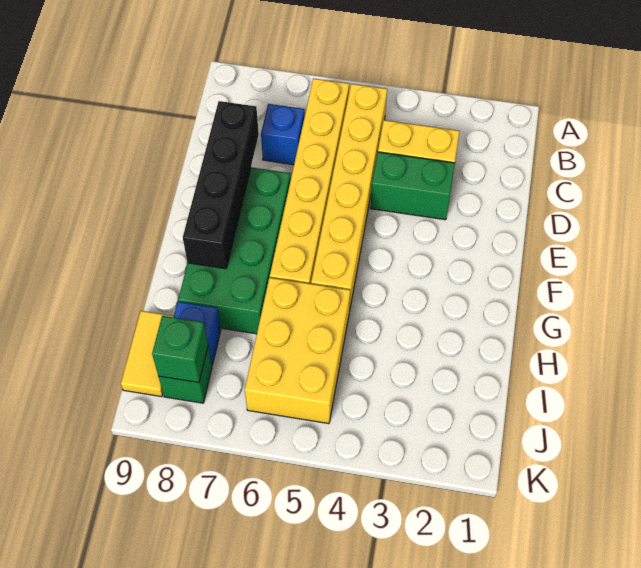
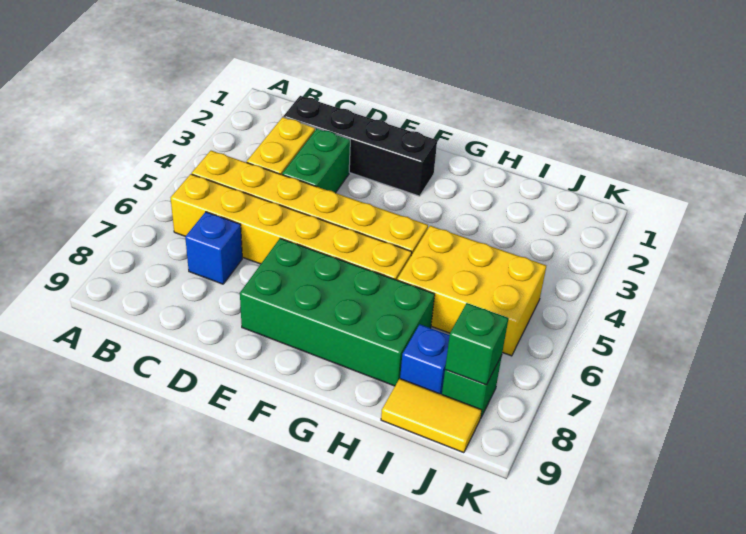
black 1x4 brick [183,101,259,269] -> black 1x4 brick moved to [283,96,437,196]

